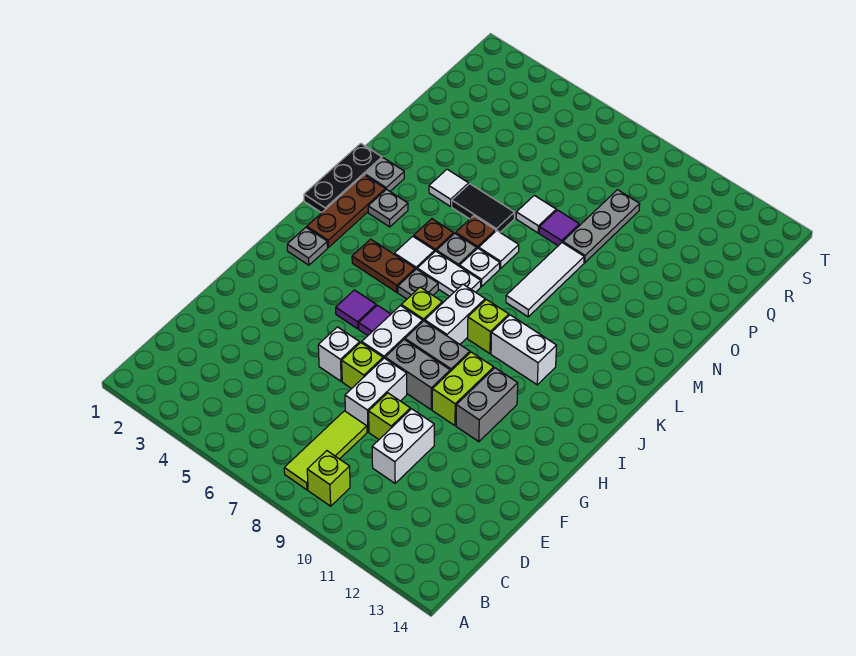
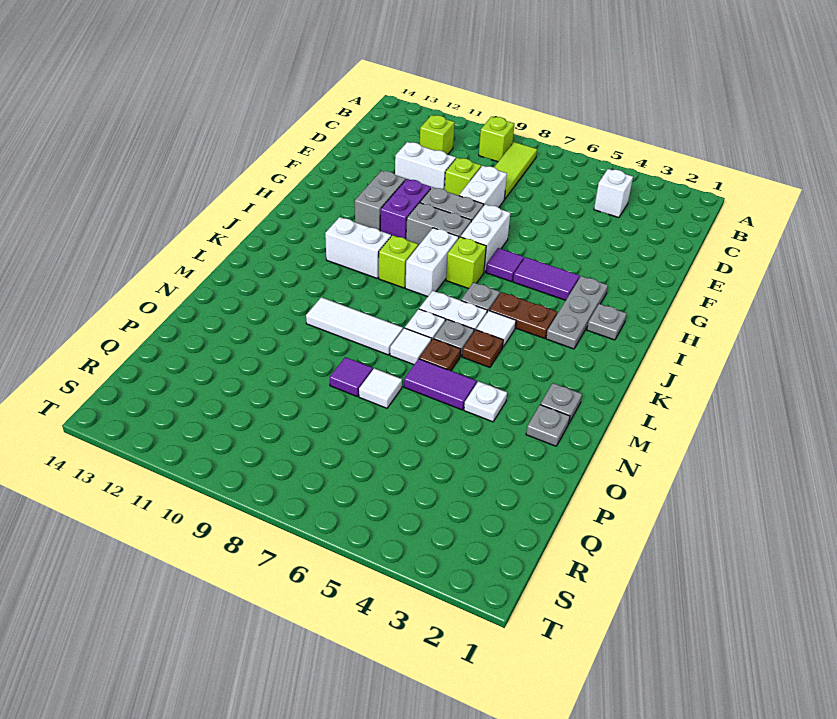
white 1x2 brick [372,409,434,483] -> white 1x2 brick turned to [395,142,456,190]
white 1x1 brick [318,327,360,381] -> white 1x1 brick moved to [594,169,633,218]
lime 1x1 brick [342,343,383,389] -> lime 1x1 brick moved to [420,115,455,154]
lime 1x2 brick [432,352,494,426] -> purple 1x2 brick [380,179,431,239]
purple 1x1 tile [336,290,376,329] -> purple 1x2 tile [513,257,579,300]
brown 1x3 plate [307,175,385,247] -> none
black 1x3 plate [304,143,382,213] -> none
grey 1x1 plate [368,189,408,227] -> grey 1x1 plate moved to [526,405,570,446]
white 1x3 tile [506,243,584,317] -> white 1x3 tile turned to [306,297,403,355]
white 1x1 tile [429,169,469,206] -> white 1x1 plate [464,381,507,422]
black 1x2 tile [452,184,514,232] -> purple 1x2 tile [404,359,477,410]
grey 1x3 plate [563,190,640,263] -> grey 1x3 plate moved to [546,276,608,349]

